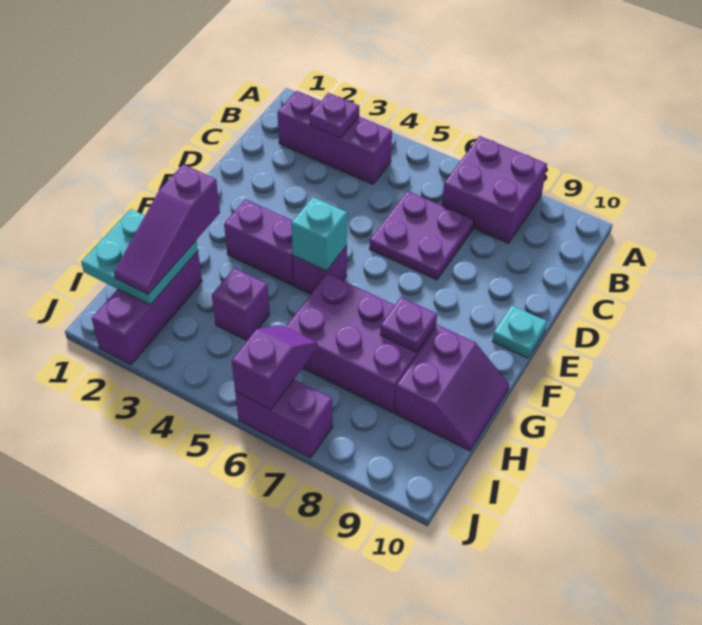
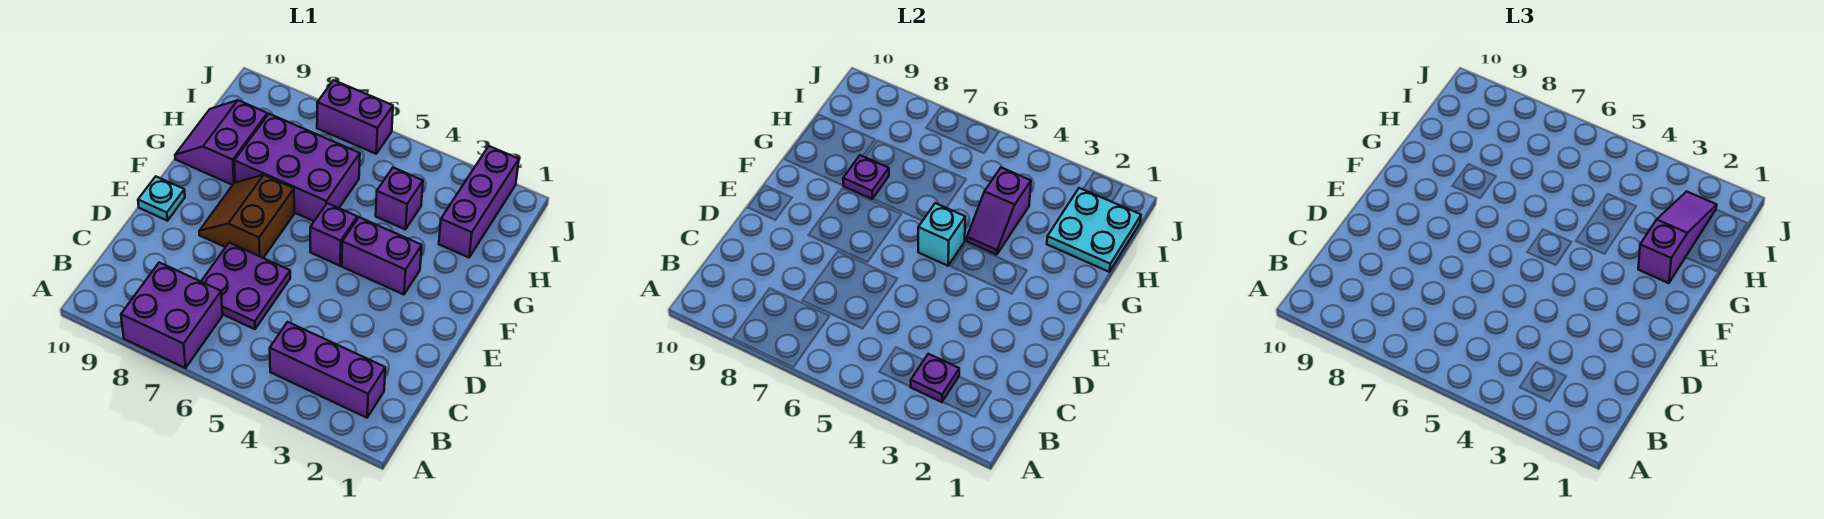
none -> brown 2x2 slope [199,175,294,258]
purple 1x2 slope [232,325,317,409] -> purple 1x2 slope moved to [967,168,1031,255]

